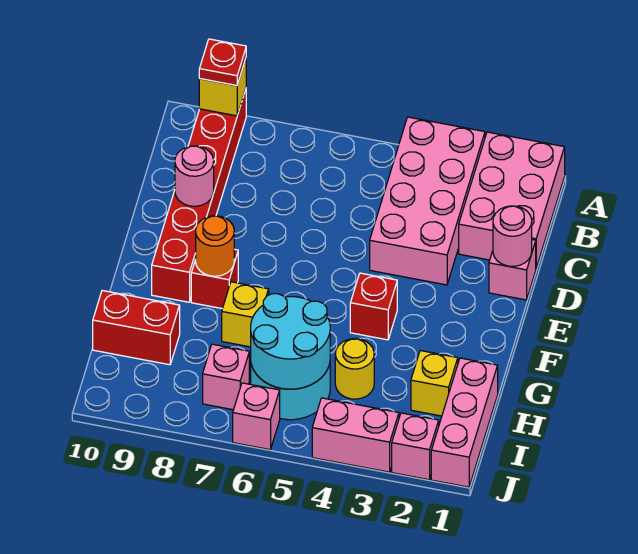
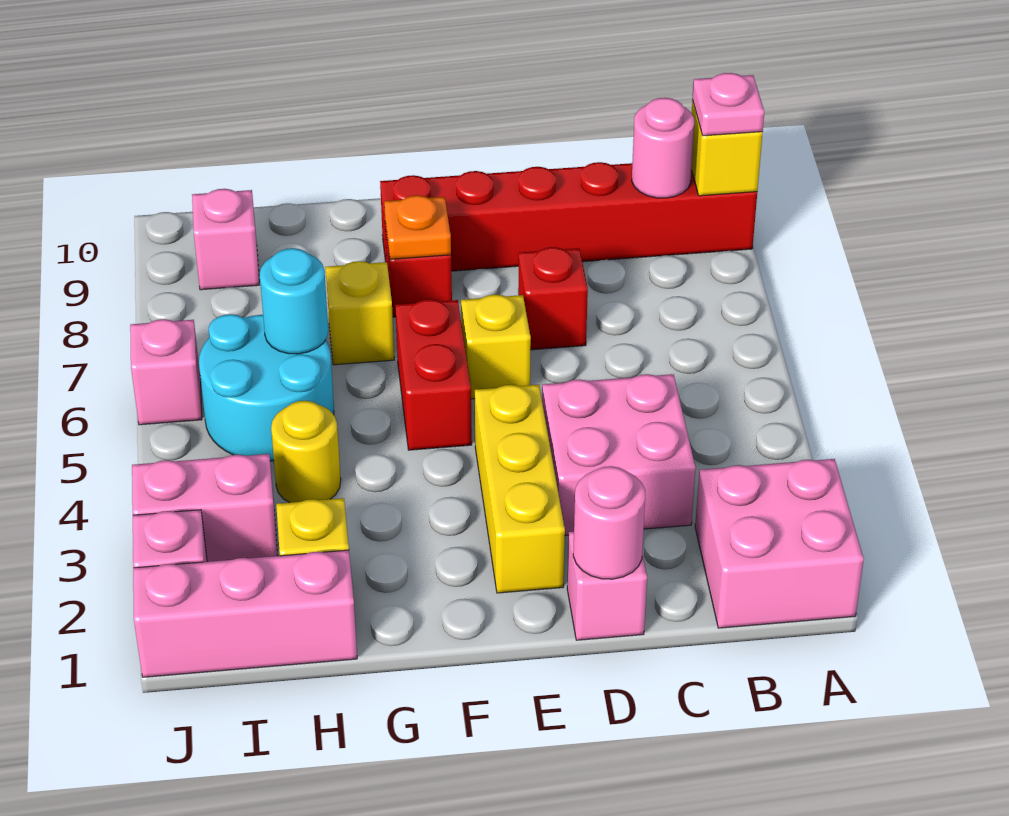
pink 2x3 brick [459,132,565,268] -> pink 2x2 brick [695,459,864,628]
pink 2x4 brick [370,117,485,285] -> pink 2x2 brick [542,374,696,536]
red 1x1 plate [199,39,246,85] -> pink 1x1 plate [692,73,764,136]
pink 1x1 round brick [175,146,214,206] -> pink 1x1 round brick moved to [632,98,694,198]
none -> yellow 1x3 brick [475,385,565,593]
none -> yellow 1x1 brick [461,295,531,399]
red 1x1 brick [350,273,397,340] -> red 1x1 brick moved to [518,247,588,350]
orange 1x1 round brick [196,216,234,276] -> orange 1x1 plate [384,195,451,259]
cyan 2x2 round brick [251,294,330,389] -> cyan 1x1 round brick [260,248,328,354]
red 1x2 brick [93,291,180,365] -> red 1x2 brick moved to [395,299,472,450]
pink 1x1 brick [203,344,249,410] -> pink 1x1 brick moved to [192,189,259,290]
pink 1x2 brick [312,398,399,472] -> pink 1x2 brick turned to [132,454,278,562]

